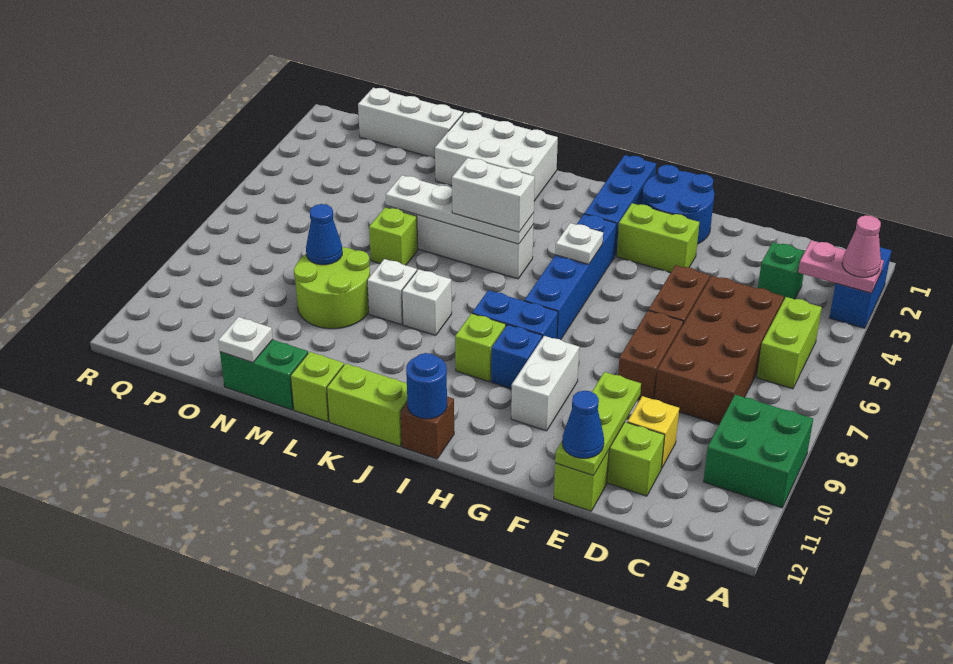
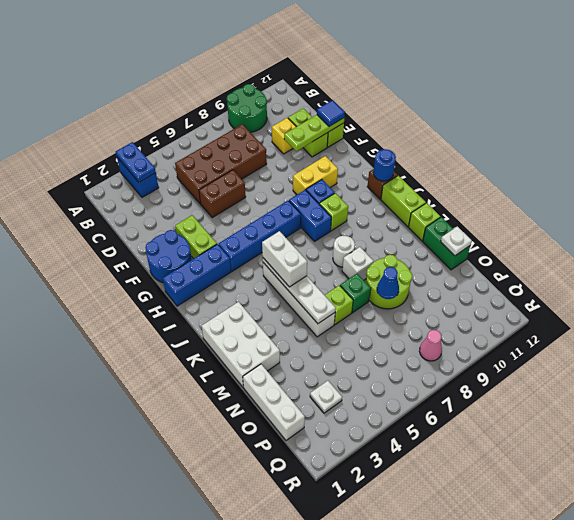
blue 1x2 brick [829,247,891,328] -> blue 1x2 brick turned to [117,158,159,197]
pink 1x2 plate [798,240,884,293] -> blue 1x2 plate [116,142,156,182]
pink 1x1 cone [842,215,881,277] -> pink 1x1 cone moved to [419,330,442,361]
green 2x2 brick [703,395,813,508] -> green 2x2 round brick [227,84,267,132]
lime 1x2 brick [757,297,822,389] -> none
green 1x1 brick [758,242,805,301] -> green 1x1 brick moved to [340,274,371,313]
brown 1x2 brick [618,311,683,400] -> none
blue 1x1 cone [562,391,604,458] -> blue 1x1 tile [317,100,345,126]
white 1x2 brick [511,336,579,431] -> yellow 1x2 brick [293,156,338,194]
white 1x1 plate [555,223,603,264] -> white 1x1 plate moved to [310,381,342,413]
white 1x1 brick [402,269,452,335] -> white 1x1 round brick [333,236,355,267]

